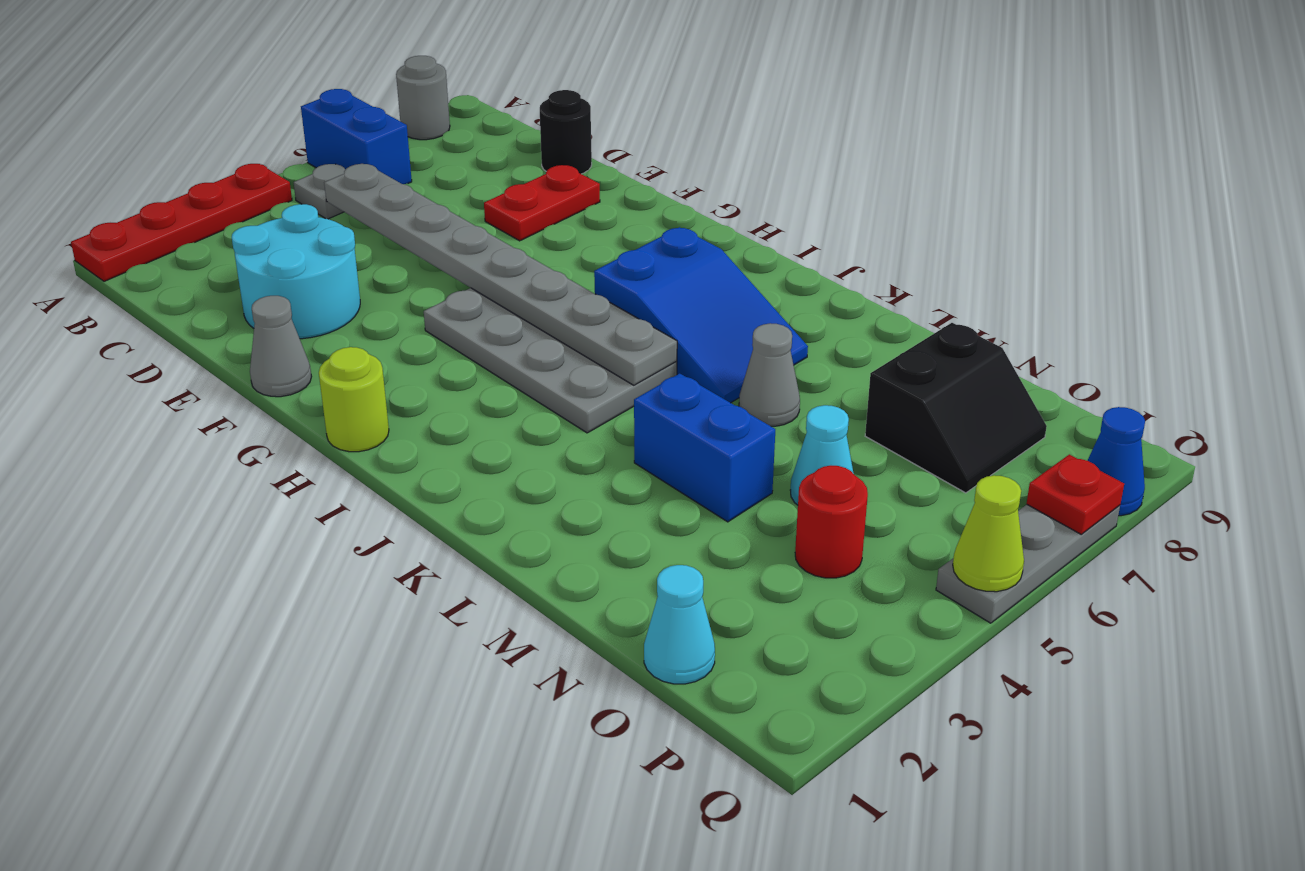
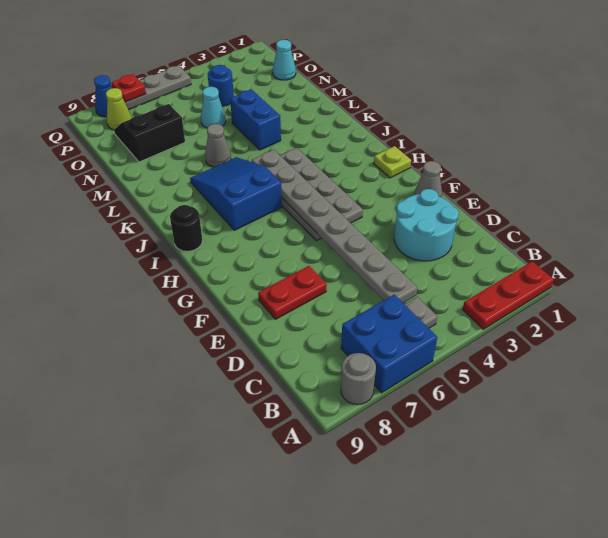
red 1x4 plate [71,164,292,281] -> red 1x3 plate [462,261,554,329]
blue 1x2 brick [301,89,412,184] -> blue 2x2 brick [341,294,437,393]
black 1x1 round brick [540,90,592,174] -> black 1x1 round brick moved to [170,205,202,251]
lime 1x1 round brick [319,347,389,452] -> lime 1x1 plate [374,146,411,178]
red 1x1 round brick [795,466,868,578] -> blue 1x1 round brick [208,65,234,106]
lime 1x1 cone [953,475,1024,592] -> lime 1x1 cone moved to [106,88,132,130]

